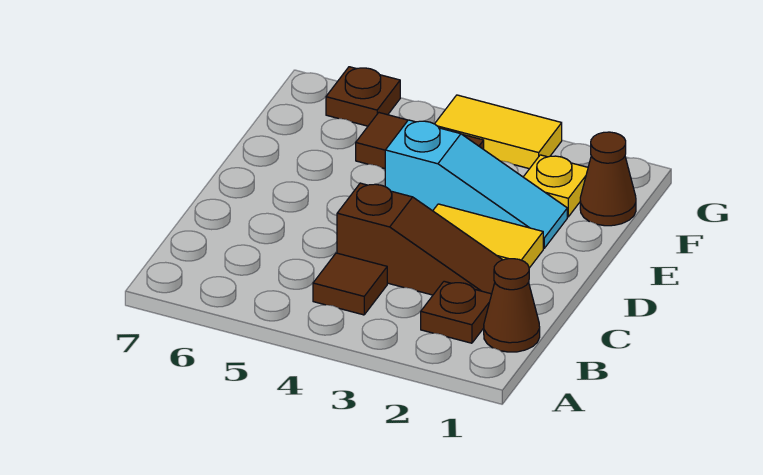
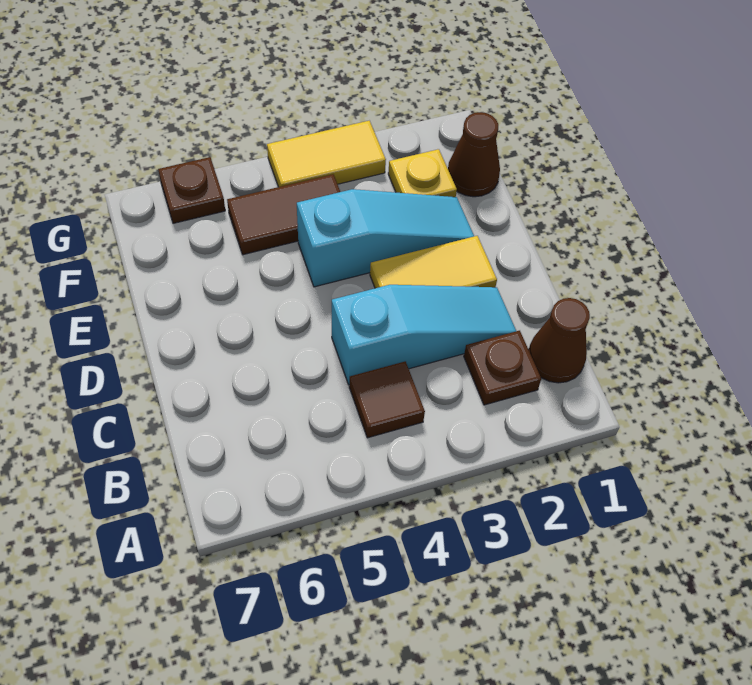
brown 1x3 slope [337,183,502,295] -> cyan 1x3 slope [332,285,516,385]

